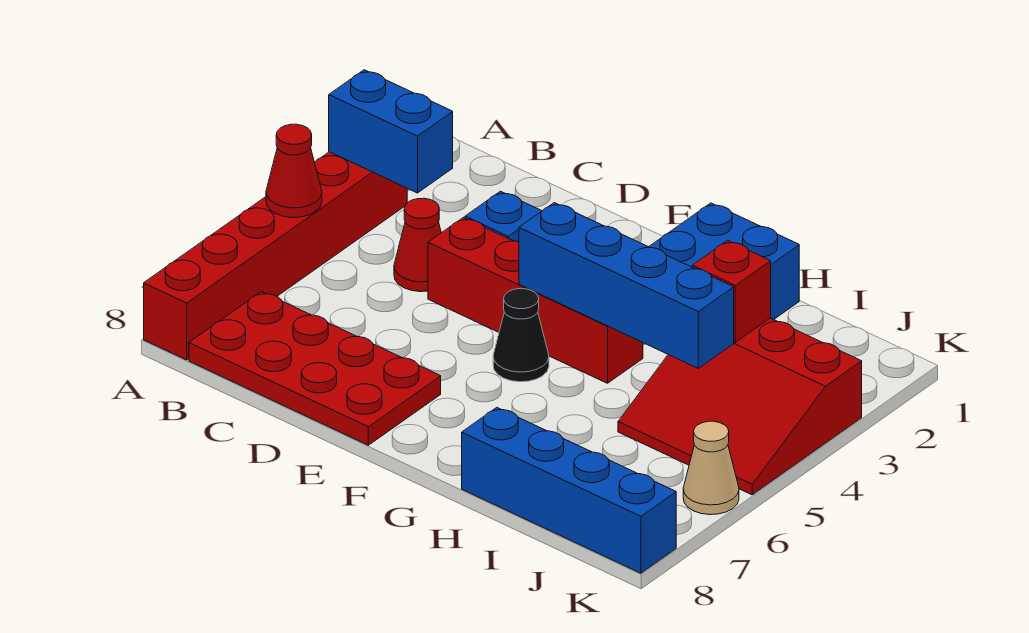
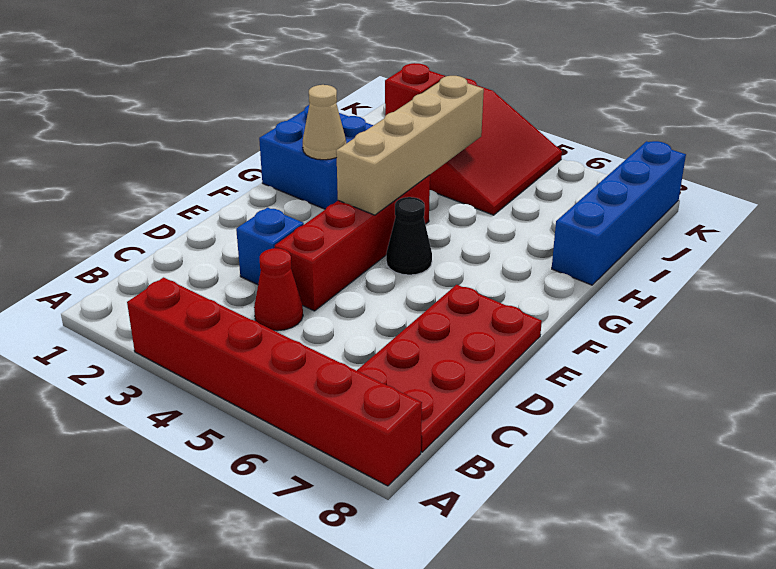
blue 1x2 brick [329,70,453,193] -> none
red 1x1 cone [266,124,322,218] -> none
blue 1x4 brick [519,203,734,368] -> tan 1x4 brick [336,76,484,215]
tan 1x1 cone [683,421,739,515] -> tan 1x1 cone moved to [303,85,346,160]

